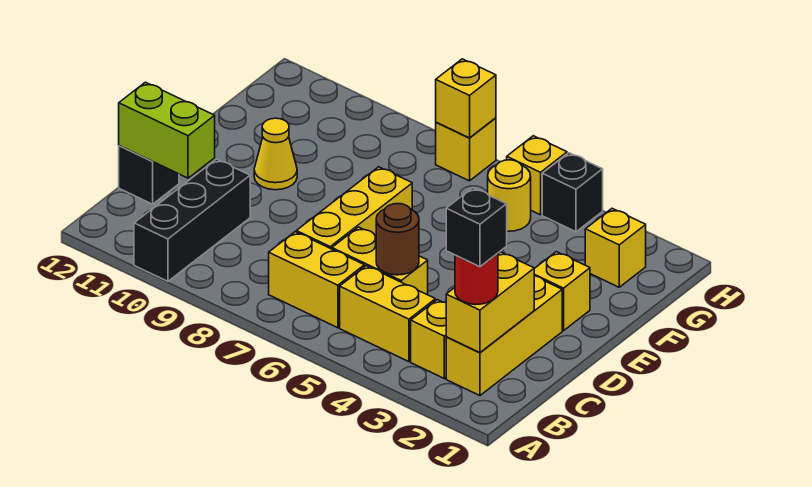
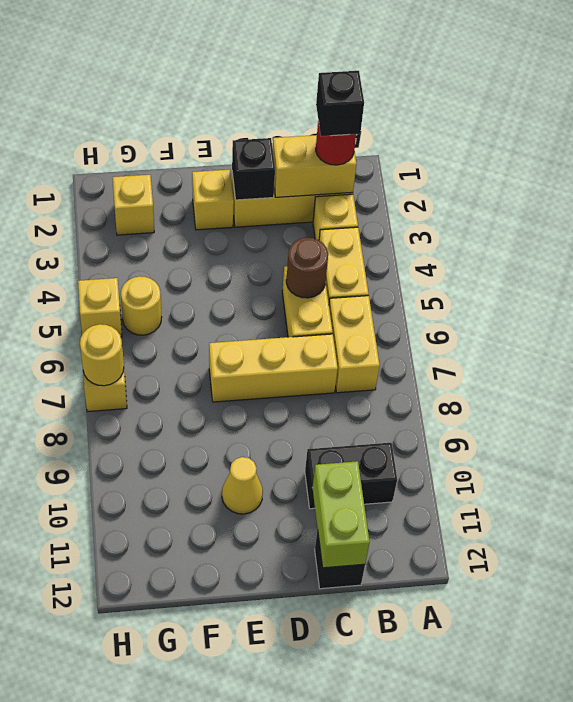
black 1x3 brick [134,159,250,281] -> black 1x2 brick [305,443,397,509]
black 1x1 brick [542,153,603,232] -> black 1x1 brick moved to [232,138,275,200]
yellow 1x1 brick [436,59,496,138] -> yellow 1x1 round brick [80,324,124,386]

